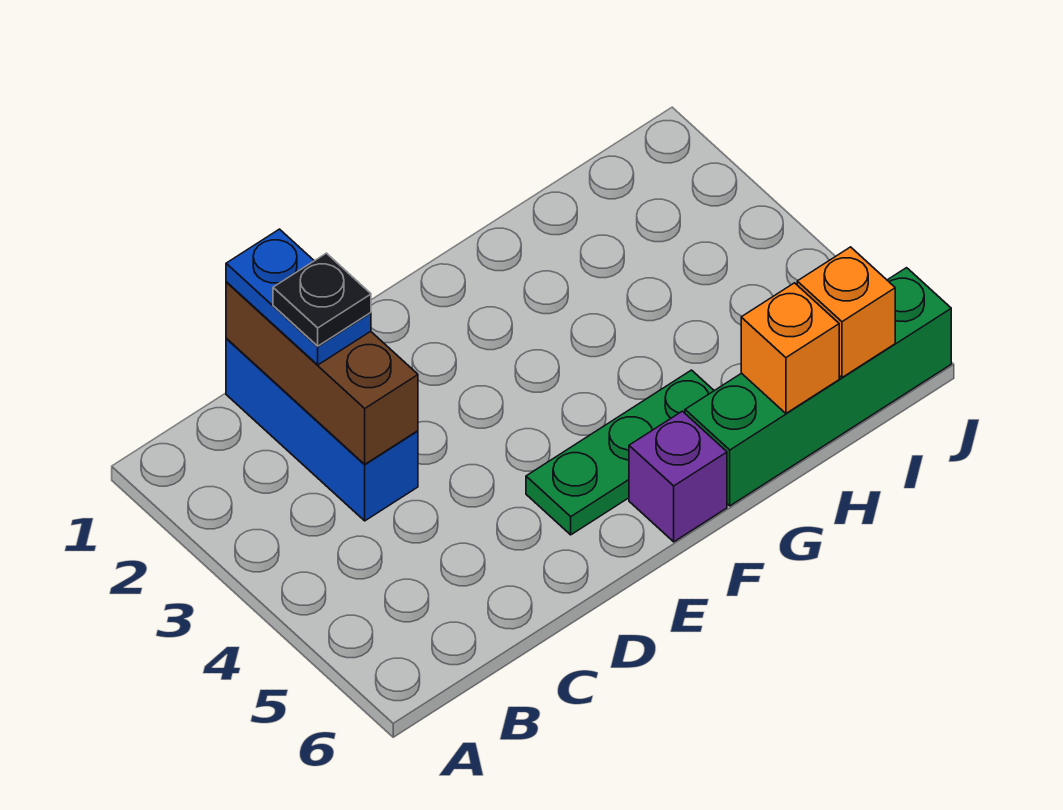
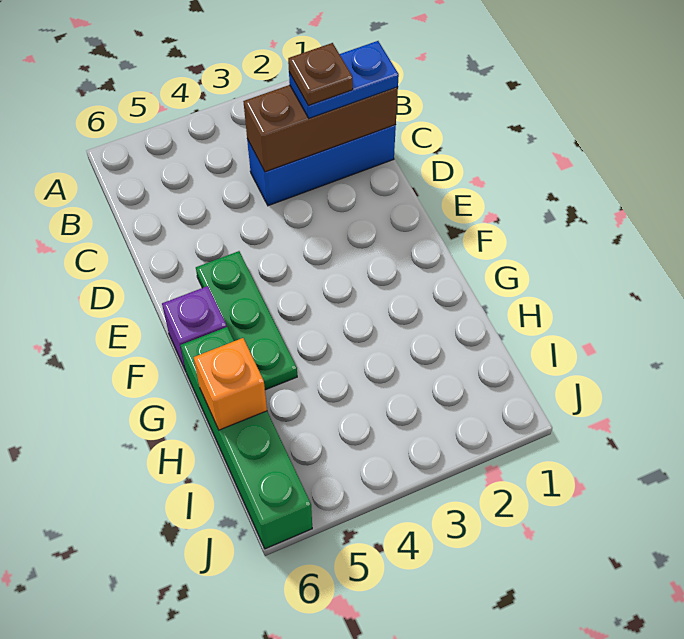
black 1x1 plate [273,253,371,346] -> brown 1x1 plate [288,43,353,106]
orange 1x1 brick [797,247,895,377] -> none

